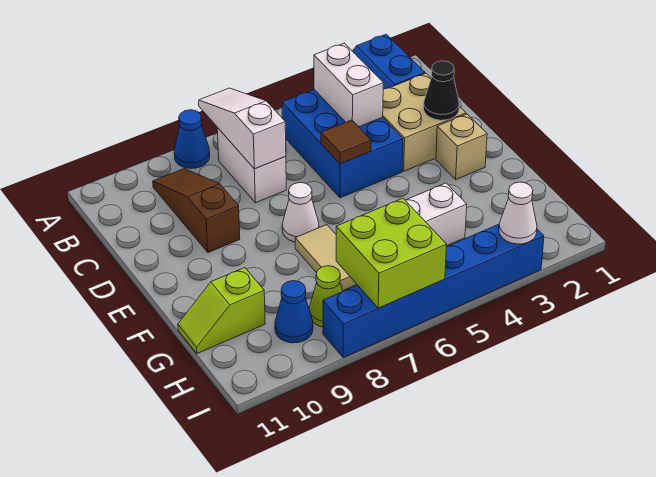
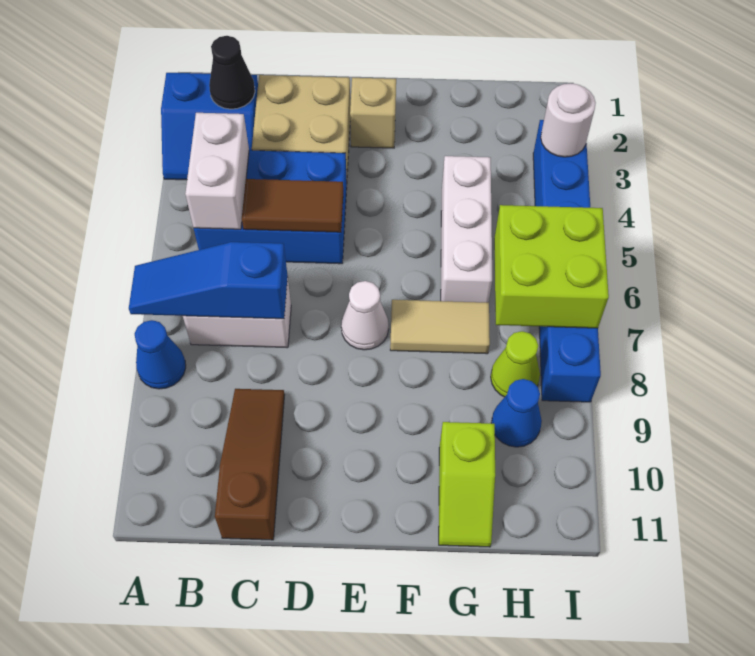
white 1x3 slope [199,88,286,169] -> blue 1x3 slope [129,242,288,319]
white 1x2 brick [314,43,383,127] -> white 1x2 brick turned to [185,113,249,229]
brown 1x3 slope [153,169,240,252] -> brown 1x3 slope turned to [215,389,284,540]
black 1x1 cone [424,61,459,120] -> black 1x1 cone moved to [209,36,255,109]
brown 1x1 tile [321,120,371,164] -> brown 1x2 tile [242,179,343,232]
white 1x1 cone [499,182,537,244] -> white 1x1 round brick [541,83,596,157]

